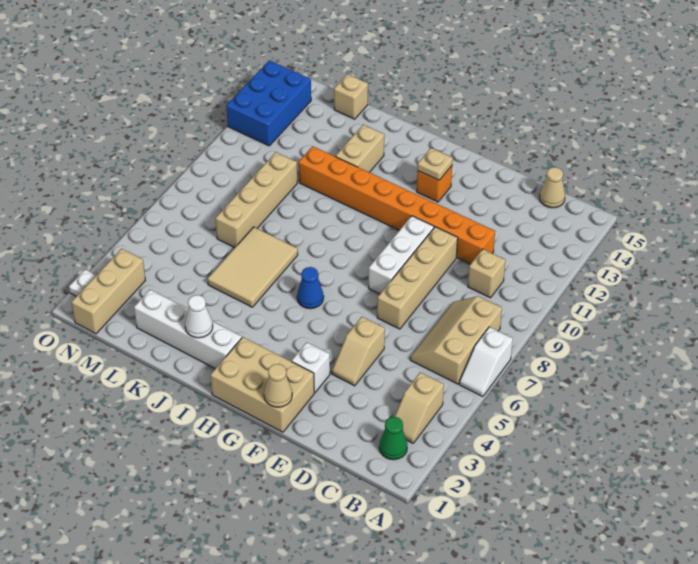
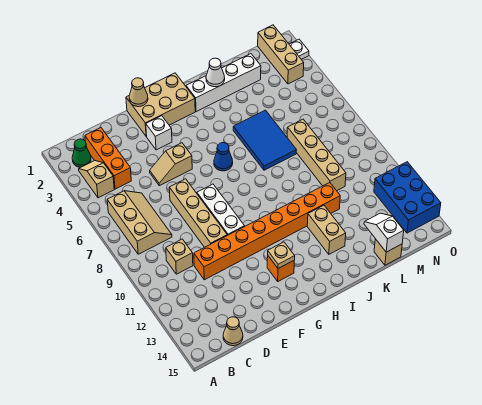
white 1x2 slope [459,327,513,397] -> white 1x2 slope moved to [364,213,404,252]
none -> orange 1x3 brick [85,128,131,189]
tan 1x2 slope [332,317,385,386] -> tan 1x2 slope turned to [150,143,192,186]
tan 2x3 tile [208,227,298,307] -> blue 2x3 tile [233,110,296,170]

